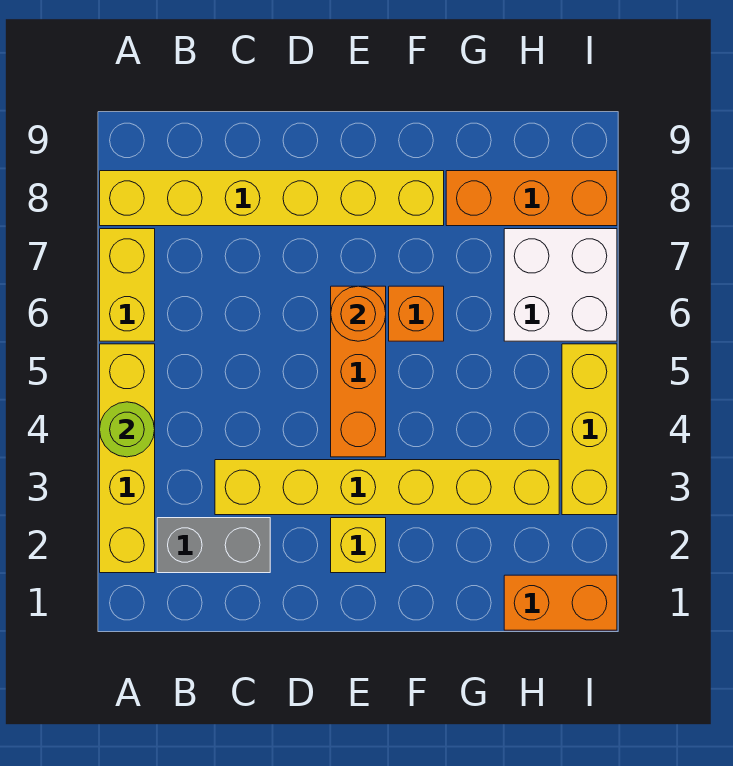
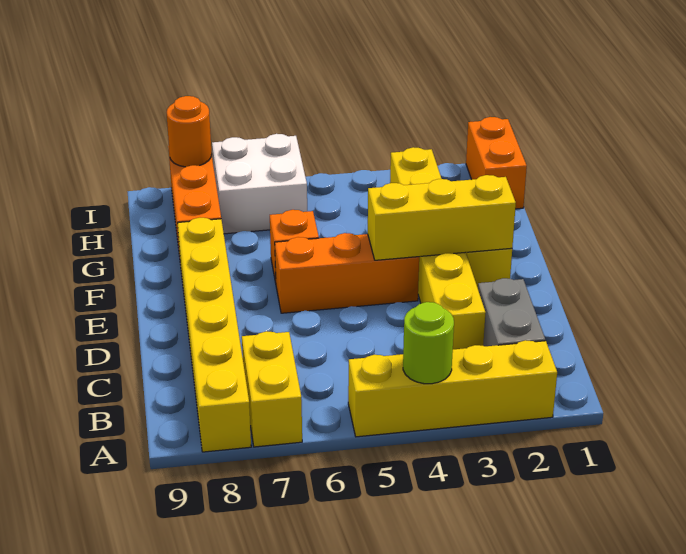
yellow 1x2 brick [100,229,155,341] -> yellow 1x2 brick turned to [242,331,302,447]
orange 1x1 round brick [331,286,386,341] -> orange 1x1 round brick moved to [167,96,212,167]
yellow 1x3 brick [562,344,617,515] -> yellow 1x3 brick moved to [368,175,516,260]

